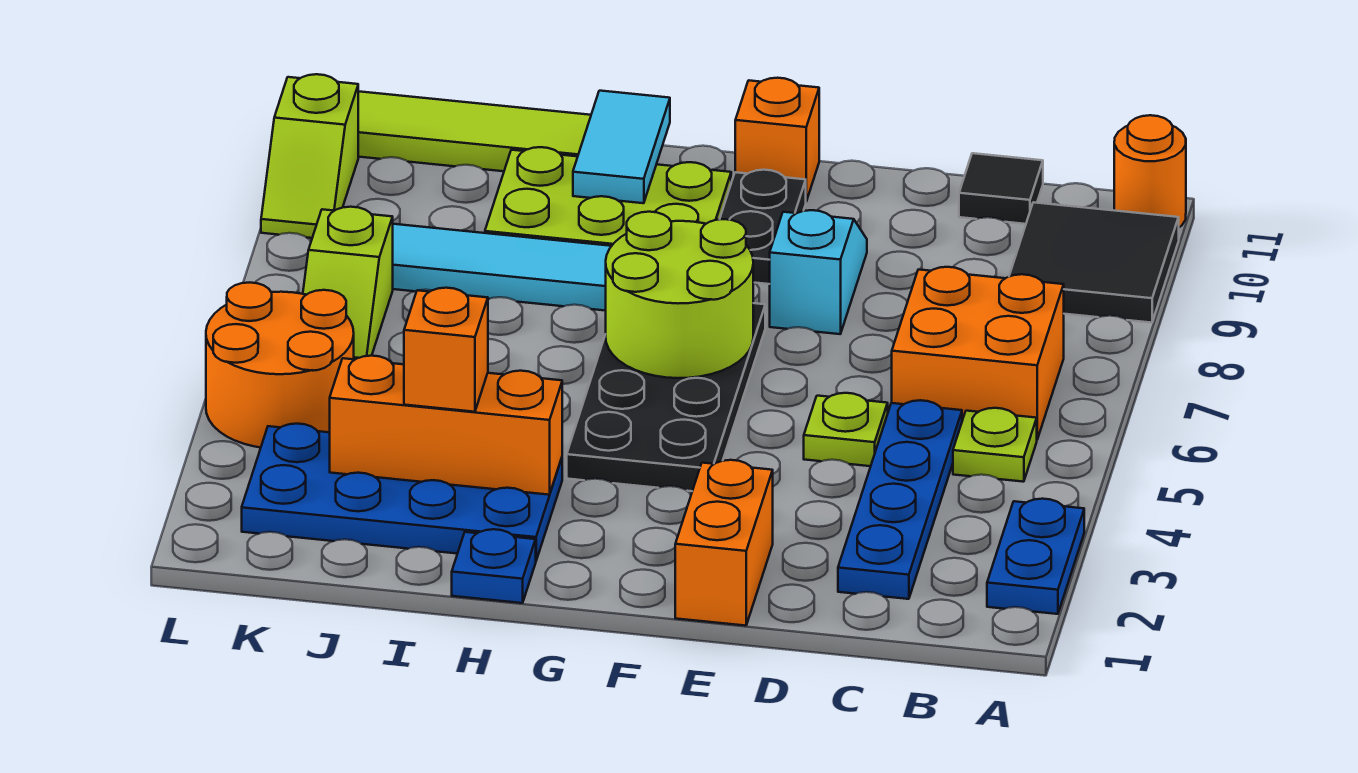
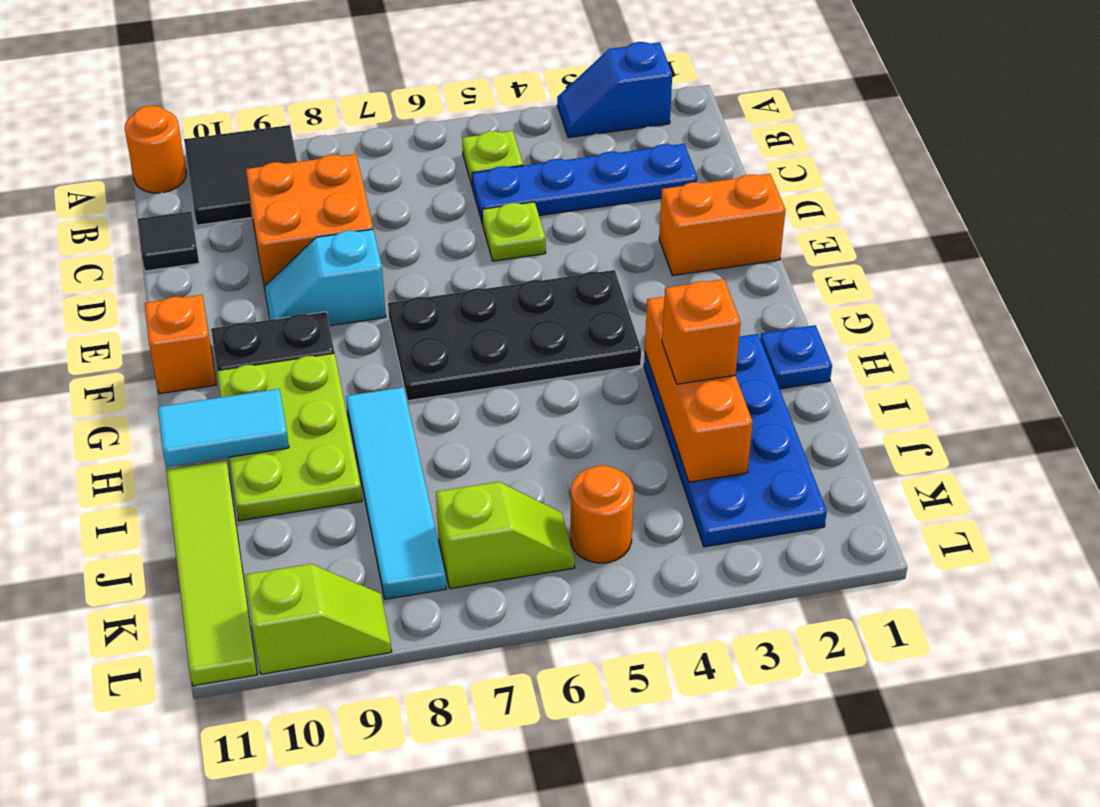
blue 1x2 plate [987,499,1084,614] -> blue 1x2 slope [557,42,672,138]
orange 2x2 brick [892,267,1064,439] -> orange 2x2 brick moved to [246,154,373,287]
lime 2x2 round brick [606,212,753,378] -> none
orange 2x2 round brick [206,282,354,447] -> orange 1x1 round brick [571,466,634,563]

